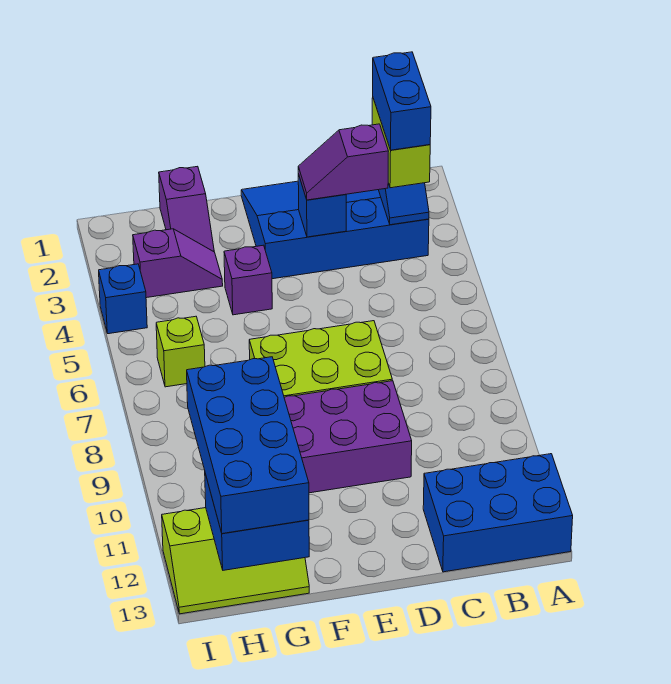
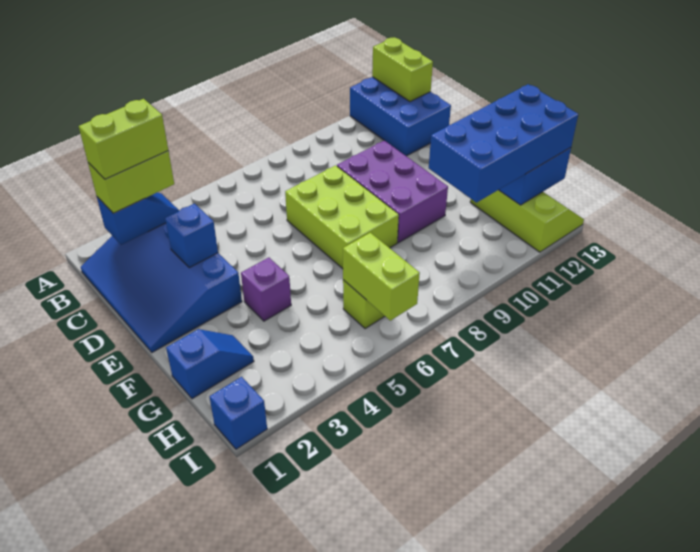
none -> lime 1x2 brick [372,38,433,102]
blue 1x2 brick [373,52,431,150] -> lime 1x2 brick [79,99,168,179]
purple 1x2 slope [298,124,389,200] -> none
purple 1x2 slope [159,166,214,252] -> blue 1x2 slope [166,329,254,399]
purple 1x2 slope [133,229,223,298] -> none
none -> lime 1x2 brick [343,233,420,321]
blue 1x1 brick [99,264,147,334] -> blue 1x1 brick moved to [210,377,267,449]

